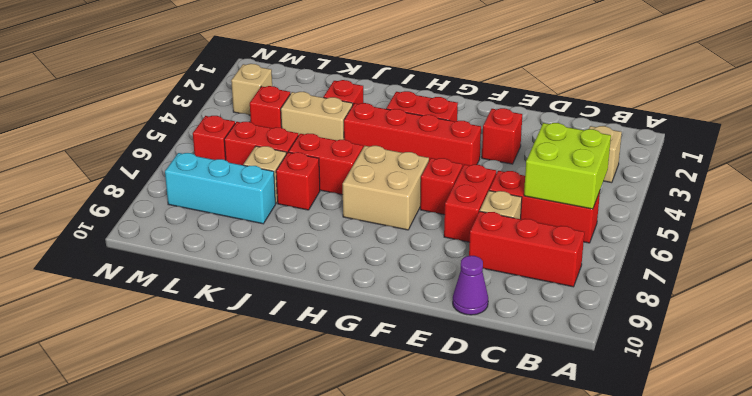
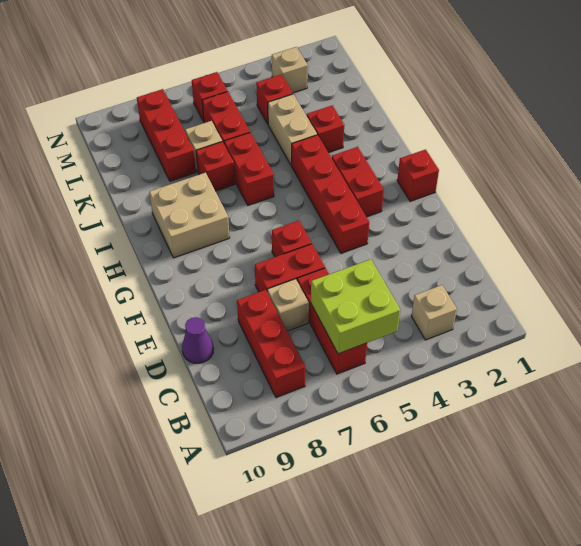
red 1x1 brick [482,108,522,164] -> red 1x1 brick moved to [397,150,439,201]
tan 2x2 brick [343,146,429,230] -> tan 2x2 brick moved to [149,173,230,258]
cyan 1x3 brick [165,153,275,224] -> red 1x3 brick [137,89,196,181]

